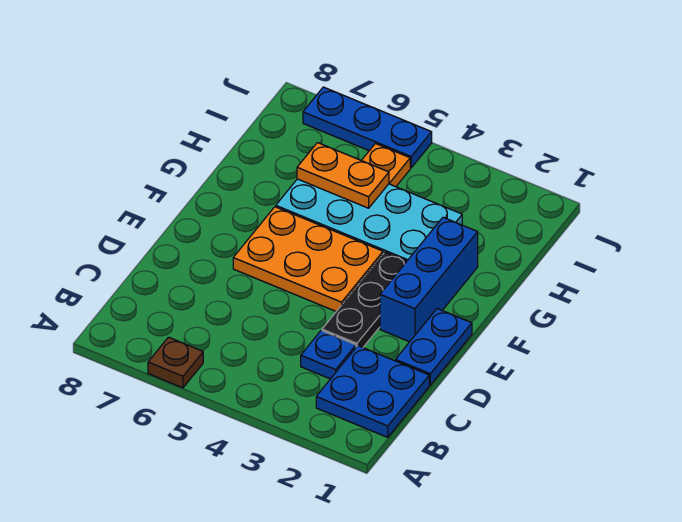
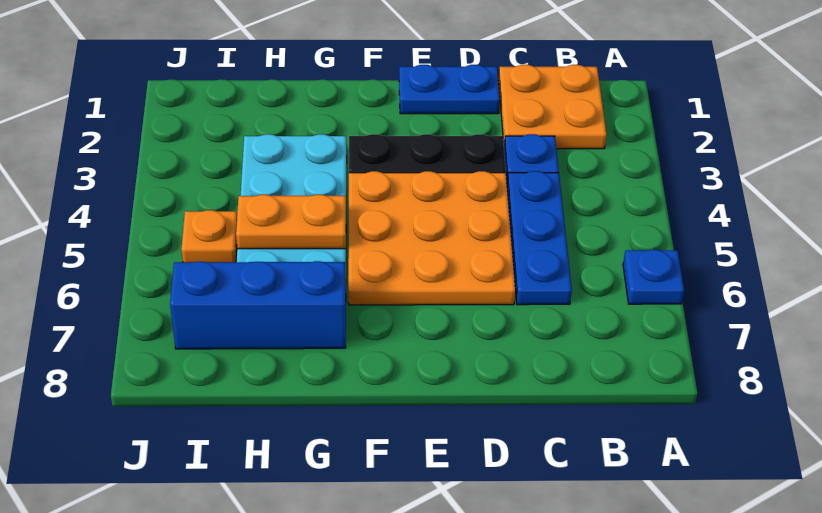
brown 1x1 plate [148,337,203,388] -> blue 1x1 plate [623,250,684,304]
blue 2x2 plate [316,346,429,437] -> orange 2x2 plate [498,65,607,149]
blue 1x3 brick [380,217,478,342] -> blue 1x3 brick moved to [170,261,346,349]
orange 2x3 plate [233,207,383,311] -> orange 3x3 plate [348,171,515,305]
orange 1x2 plate [297,143,389,208] -> orange 1x2 plate turned to [236,195,346,249]
blue 1x3 plate [303,87,432,168] -> blue 1x3 plate moved to [507,171,572,305]

